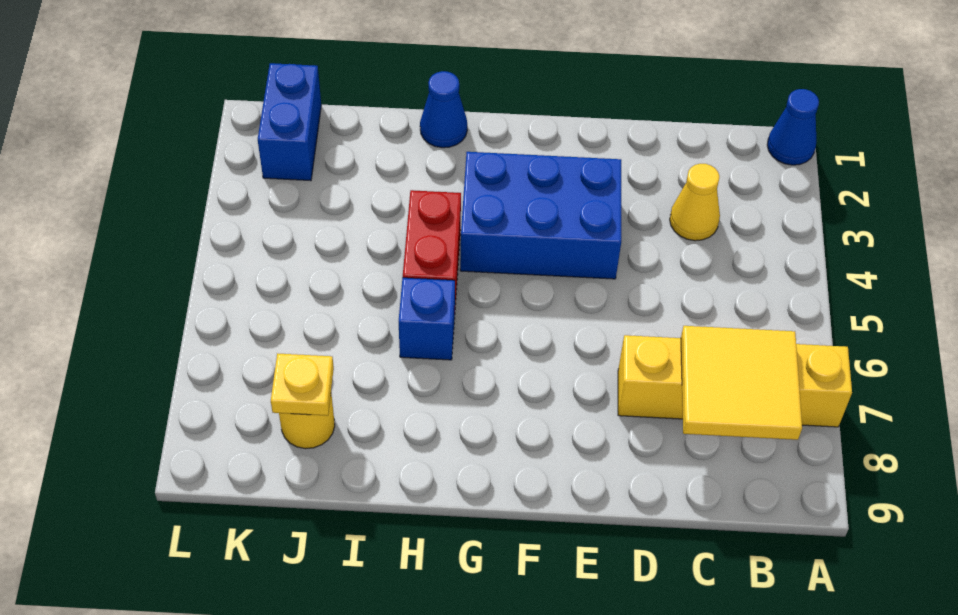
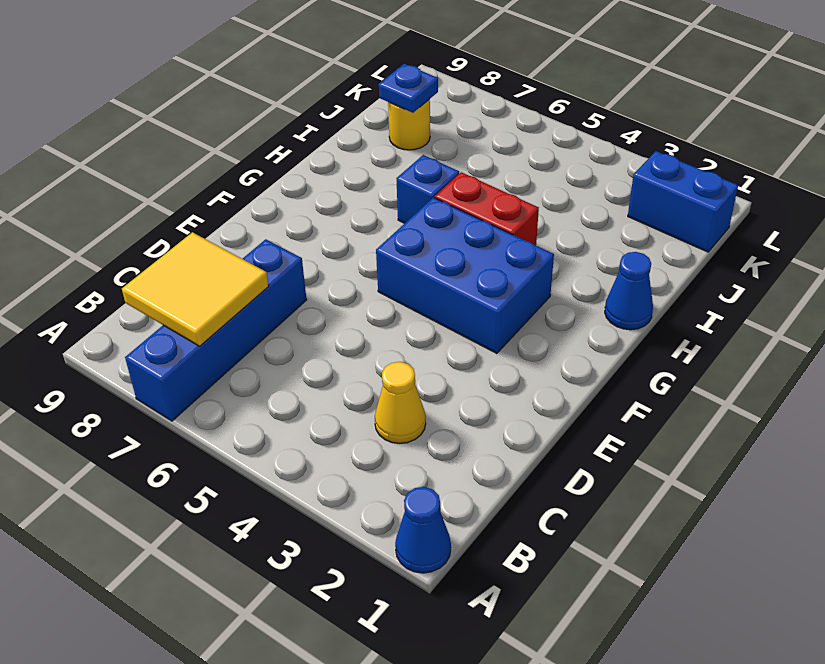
yellow 1x4 brick [618,335,852,427] -> blue 1x4 brick [125,239,307,421]
blue 2x3 brick [460,152,621,279] -> blue 2x3 brick turned to [376,198,554,353]
yellow 1x1 plate [271,353,334,416] -> blue 1x1 plate [379,64,438,113]

